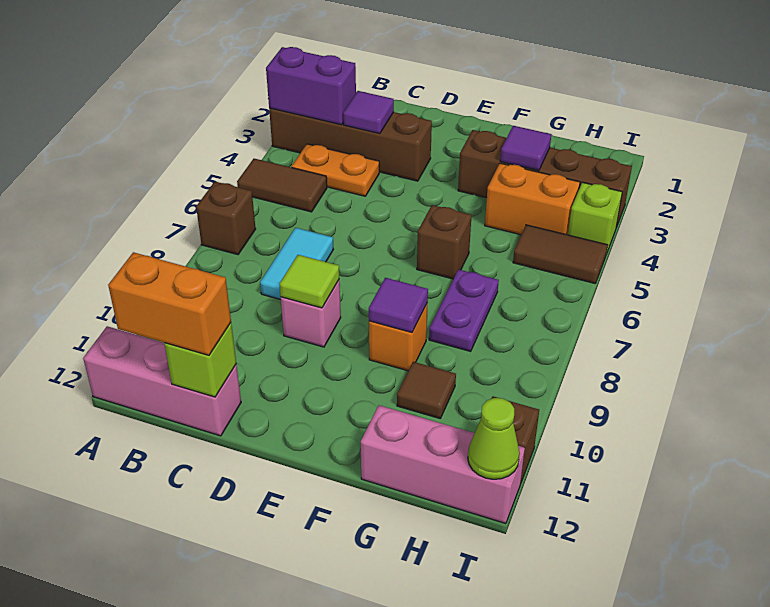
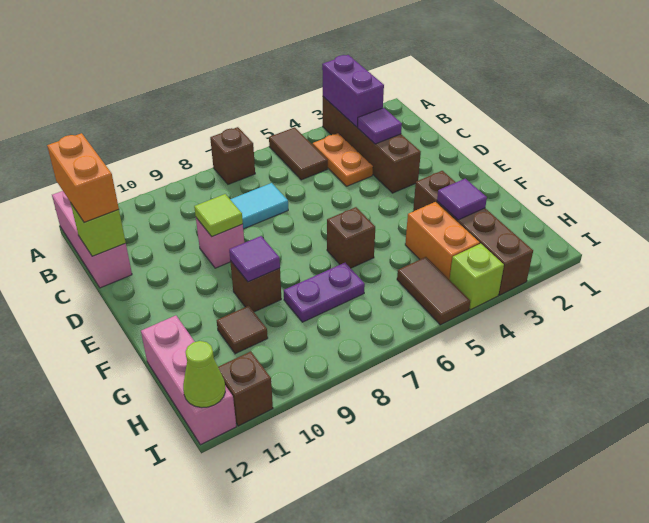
orange 1x1 brick [369,304,427,371] -> brown 1x1 brick [230,261,281,312]

